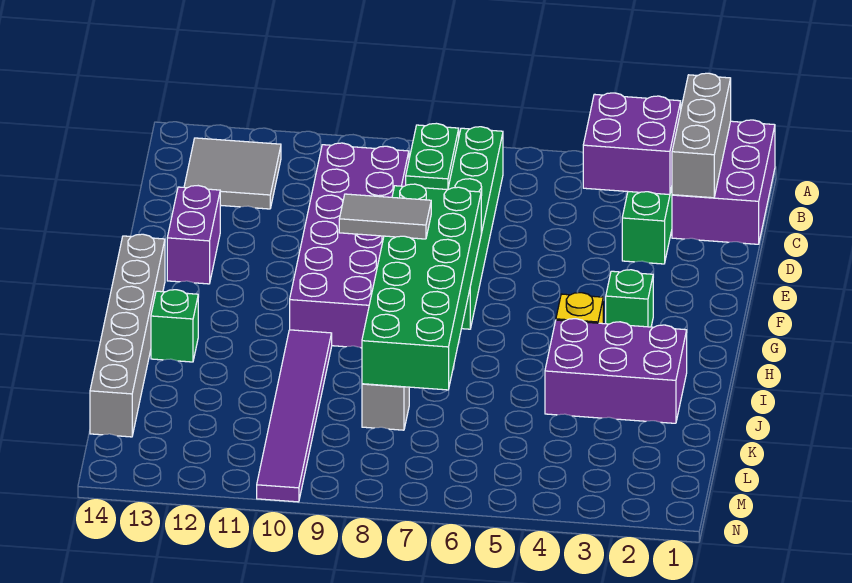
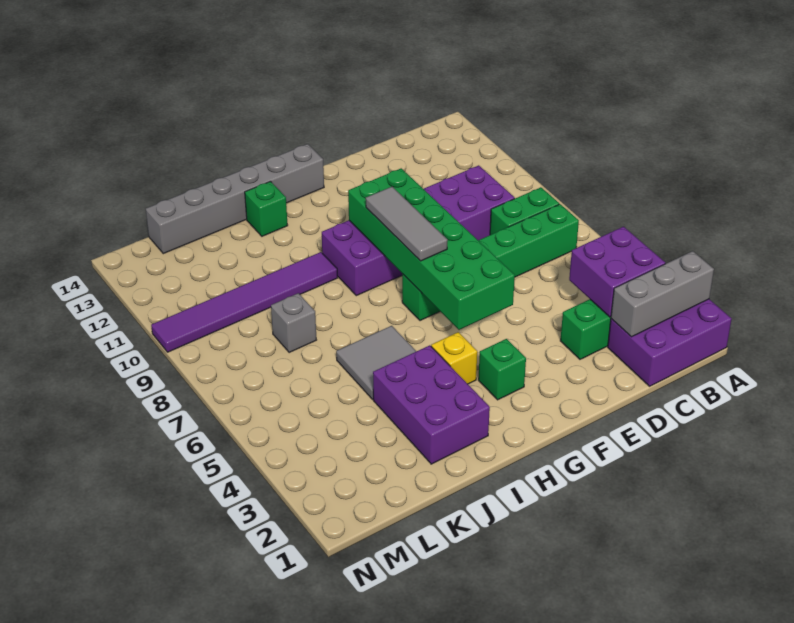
grey 2x2 tile [184,138,281,209] -> grey 2x2 tile moved to [336,326,416,399]
purple 1x2 brick [167,186,220,284] -> none
green 2x6 brick [362,184,481,390] -> green 2x6 brick turned to [348,168,515,330]
grey 1x2 tile [339,194,431,239] -> grey 1x3 tile [366,187,448,261]

